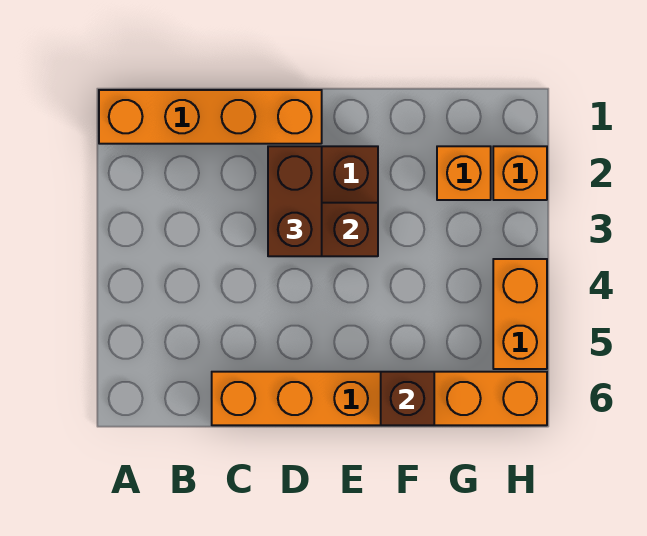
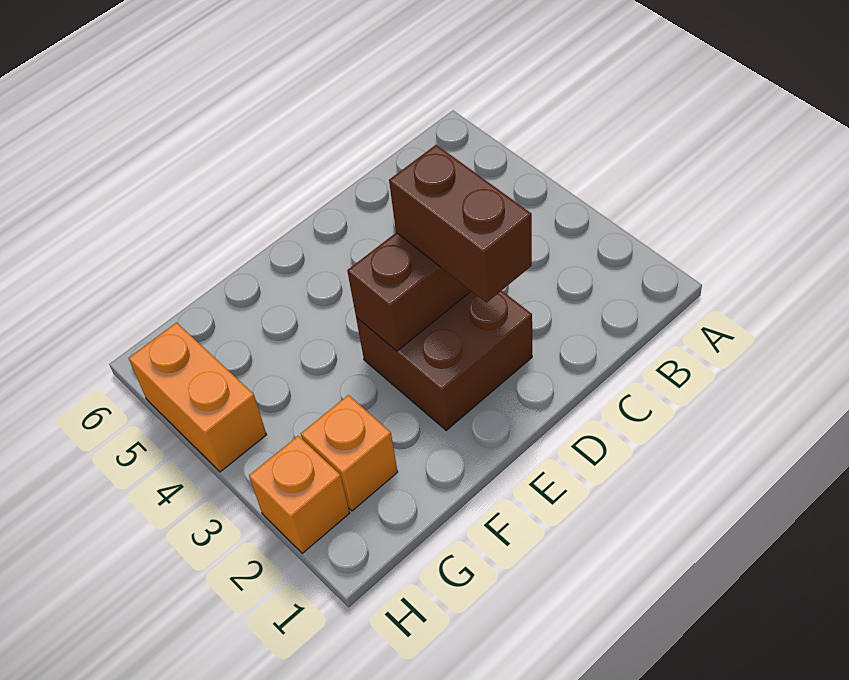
orange 1x4 brick [99,90,322,144] -> none
orange 1x6 brick [212,372,547,425] -> none
brown 1x1 brick [381,372,434,425] -> none

